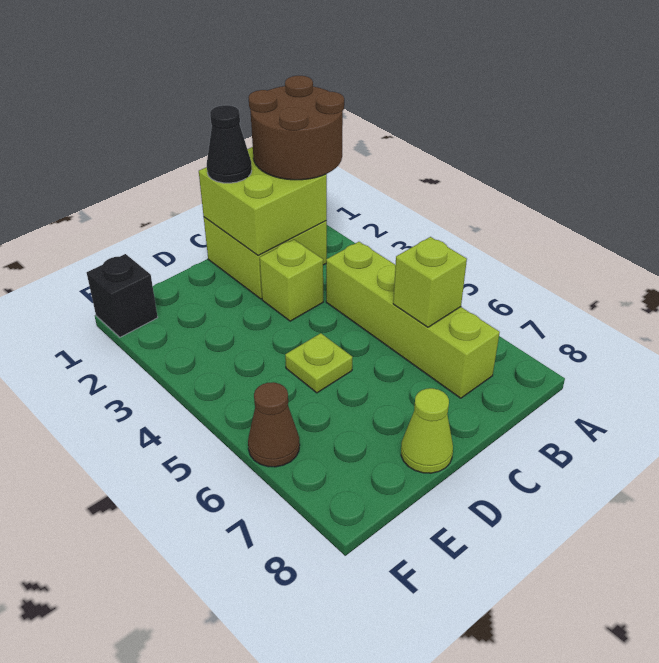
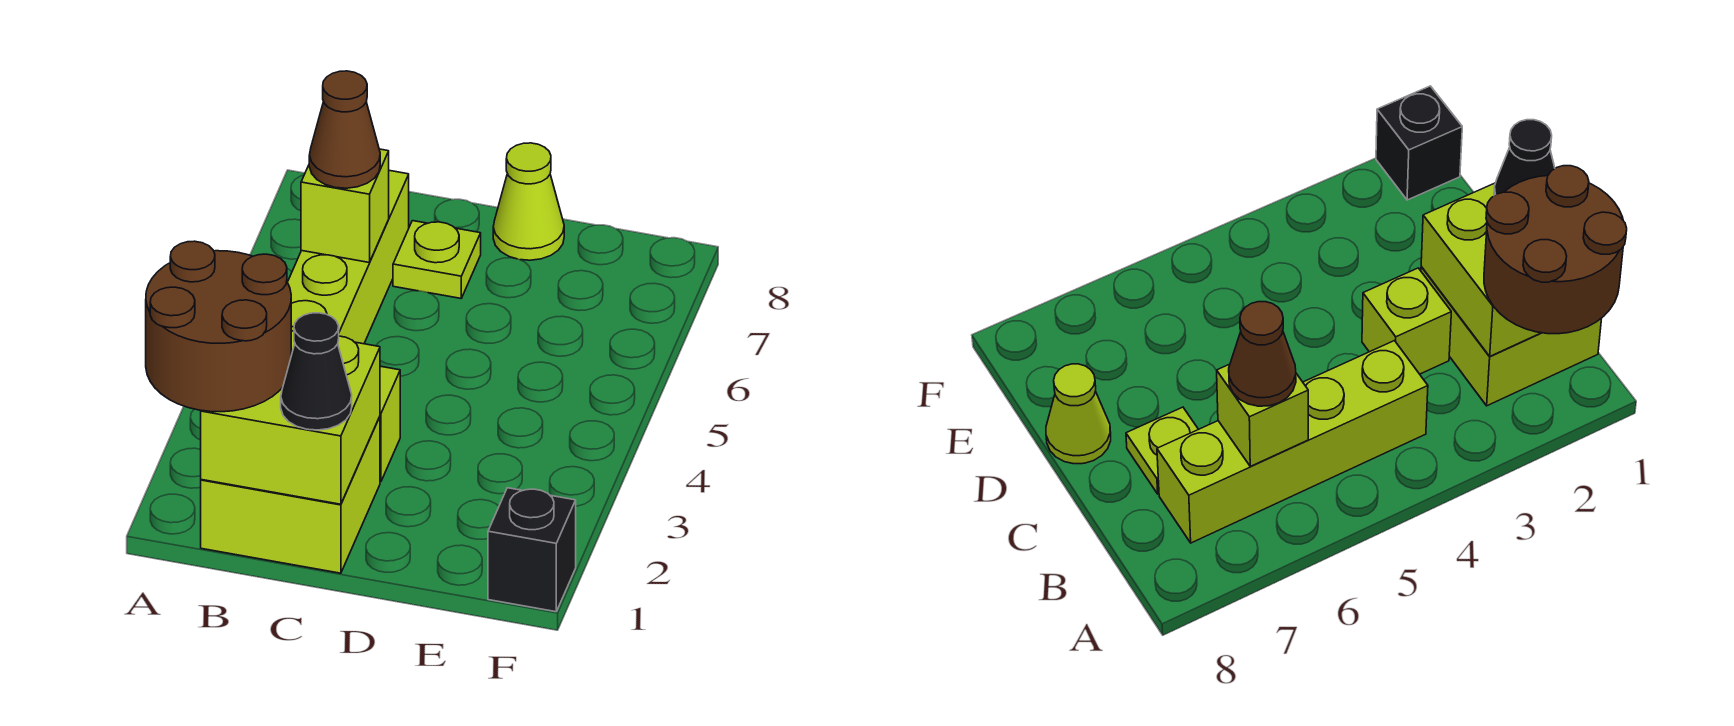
lime 1x1 plate [285,333,352,393] -> lime 1x1 plate moved to [393,221,481,298]
brown 1x1 cone [248,382,300,467] -> brown 1x1 cone moved to [309,71,380,188]

